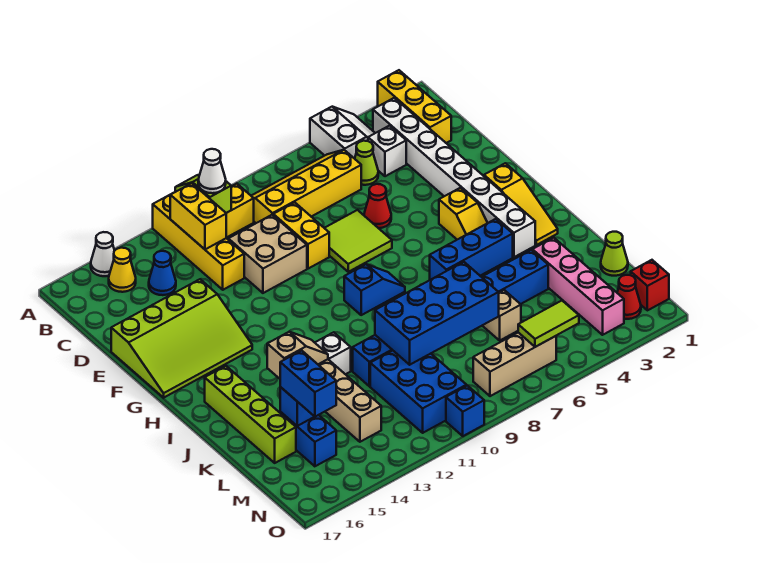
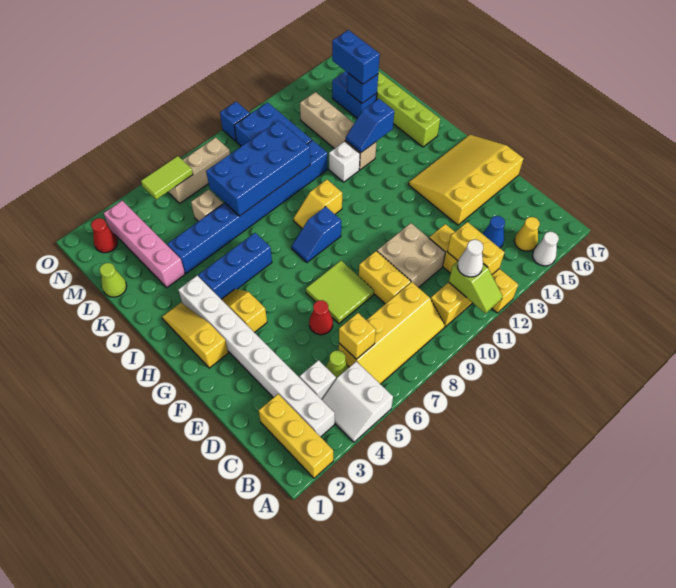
none -> yellow 1x1 brick [339,313,376,359]
lime 3x4 slope [111,279,252,398] -> yellow 3x4 slope [409,135,524,225]
none -> yellow 1x2 slope [294,180,342,229]
tan 1x2 slope [267,332,328,379] -> blue 1x2 slope [346,99,394,152]
red 1x1 brick [631,260,669,310] -> none

